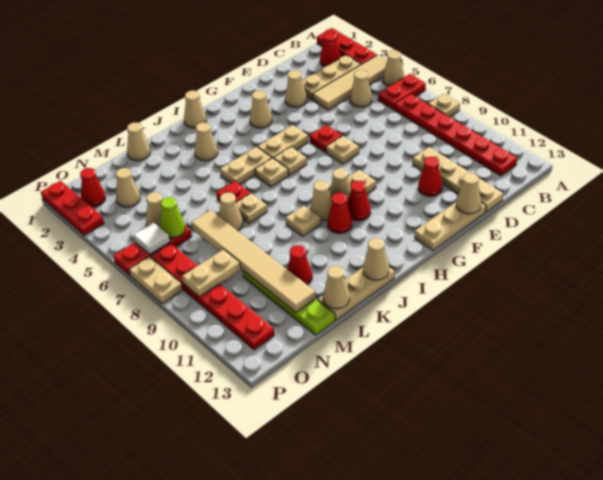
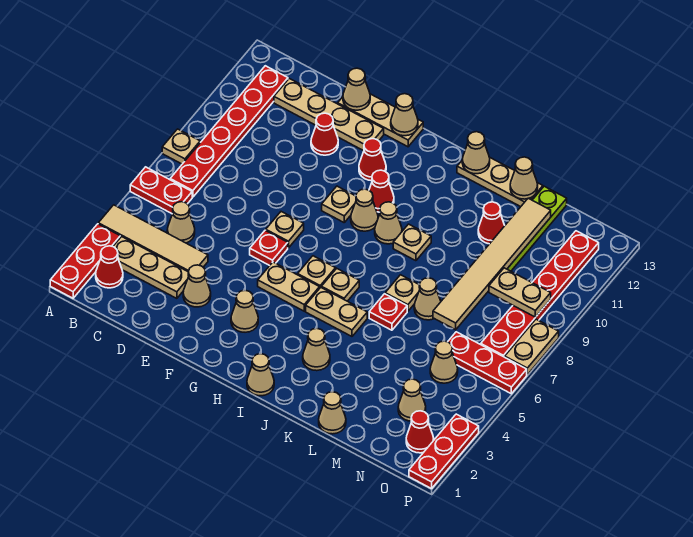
tan 1x1 cone [383,50,404,86] -> tan 1x1 cone moved to [391,94,418,136]
tan 1x4 plate [413,147,503,212] -> tan 1x4 plate turned to [274,79,384,151]
red 1x1 cone [327,193,352,233] -> red 1x1 cone moved to [359,139,386,181]
lime 1x1 cone [160,197,185,238] -> none
white 1x1 tile [133,223,170,254] -> none

